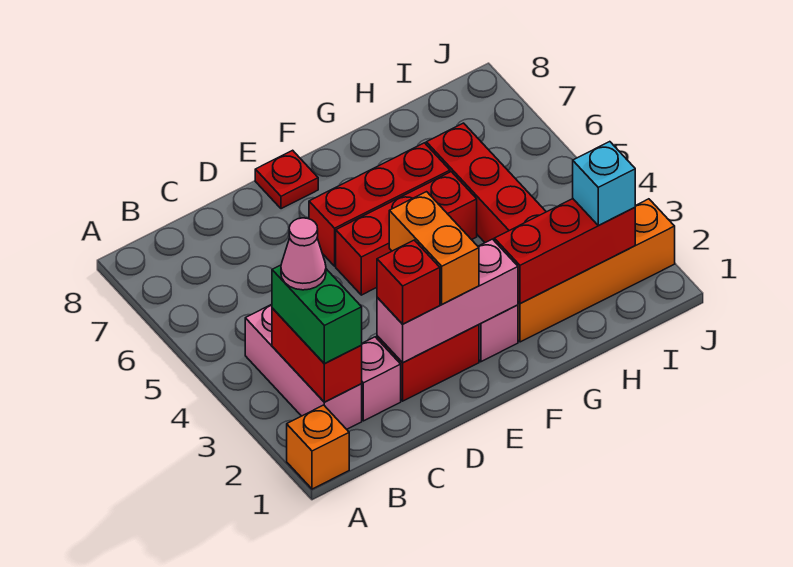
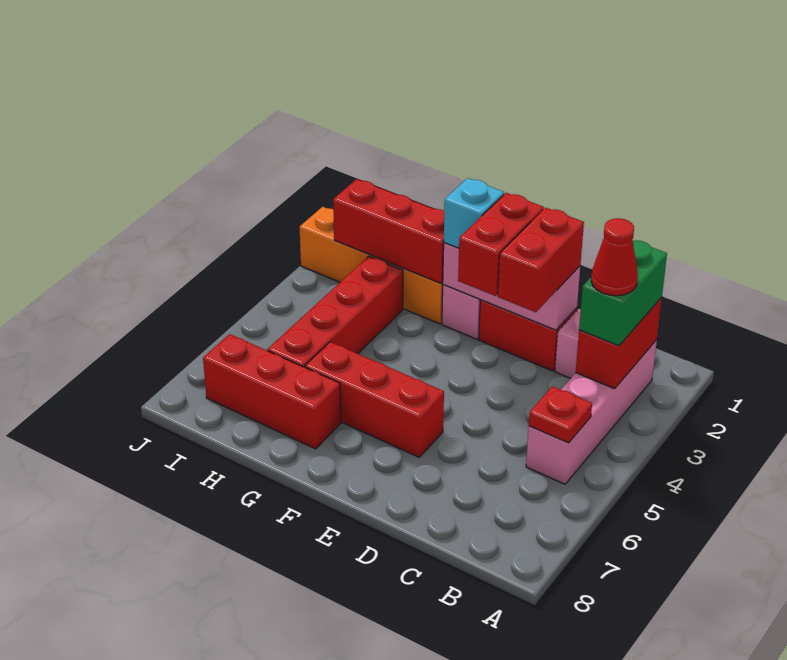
orange 1x1 brick [287,405,349,489] -> none
pink 1x3 brick [245,304,362,429] -> pink 1x4 brick [526,340,657,484]
pink 1x1 cone [281,218,326,290] -> red 1x1 cone [591,218,638,296]
red 1x1 brick [377,240,440,324] -> red 1x2 brick [498,208,584,312]
orange 1x2 brick [389,192,479,304] -> red 1x2 brick [458,193,544,296]
red 1x3 brick [336,172,477,295] -> red 1x3 brick moved to [203,334,341,449]
red 1x1 plate [255,150,318,209] -> red 1x1 plate moved to [529,386,592,443]
cyan 1x1 brick [573,142,635,226] -> cyan 1x1 brick moved to [444,178,504,248]

